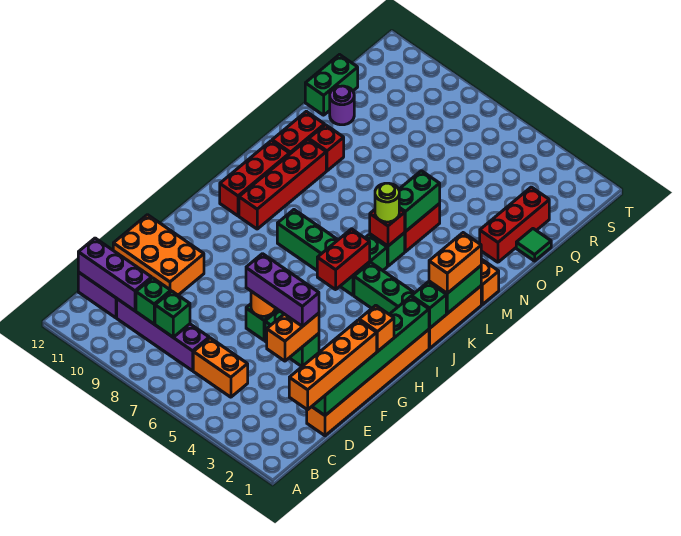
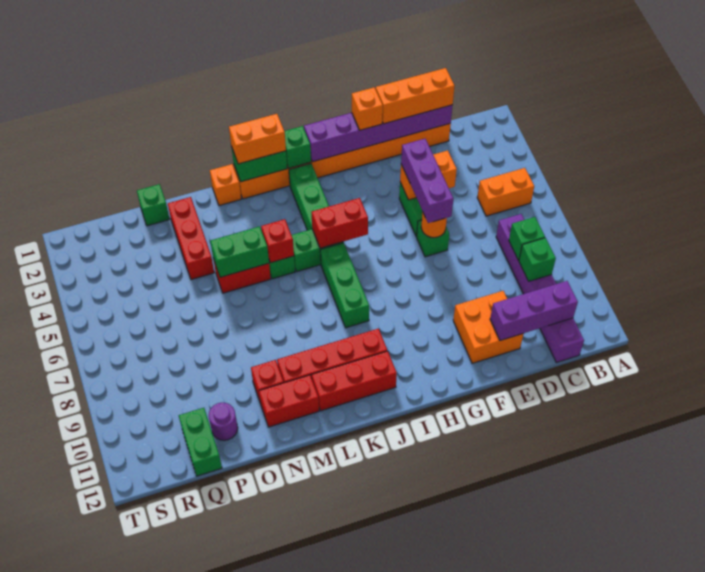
orange 1x4 brick [289,320,377,410] -> orange 1x3 brick [376,68,455,124]
orange 1x2 brick [193,338,248,397] -> orange 1x2 brick turned to [477,168,534,216]
purple 1x3 brick [78,238,152,311] -> purple 1x3 brick turned to [490,281,578,341]
green 1x6 brick [312,297,429,415] -> purple 1x6 brick [304,105,453,162]
orange 2x3 brick [113,215,204,295] -> orange 2x2 brick [453,291,524,363]
lime 1x1 round brick [375,183,399,222] -> none
red 1x3 brick [480,187,549,262] -> red 1x3 brick turned to [168,197,214,280]
green 1x1 tile [516,229,551,261] -> green 1x1 brick [137,184,169,226]
green 1x2 brick [305,55,358,115] -> green 1x2 brick turned to [179,408,222,476]

